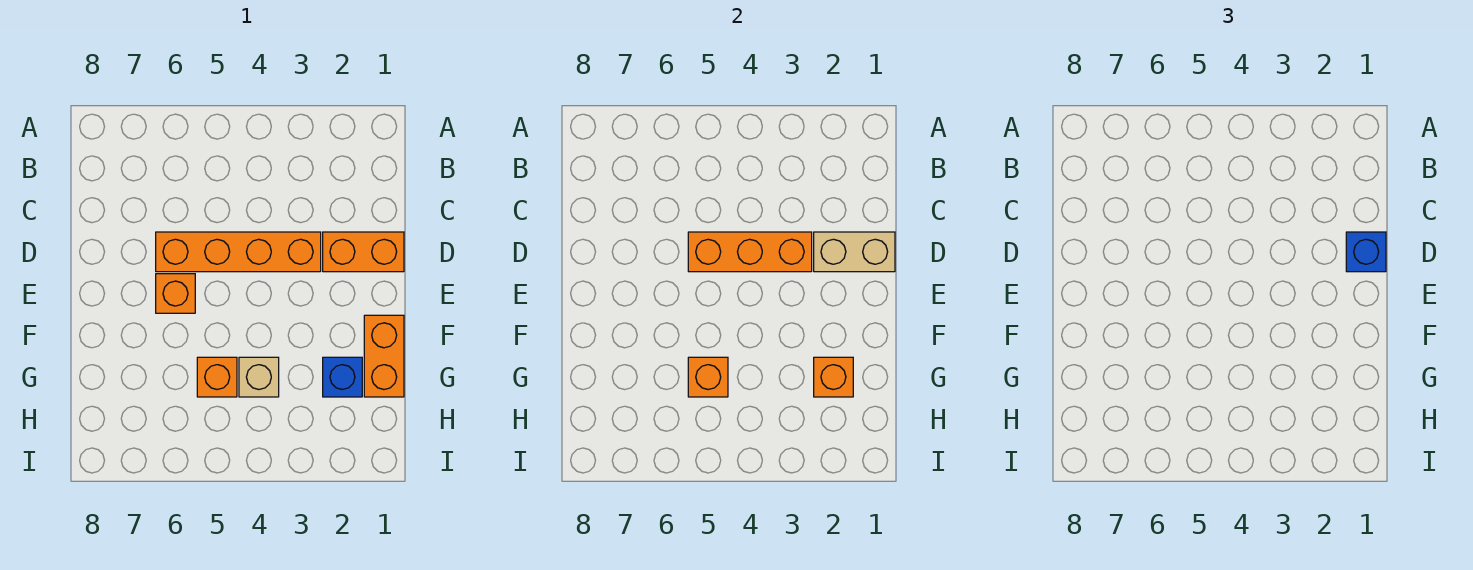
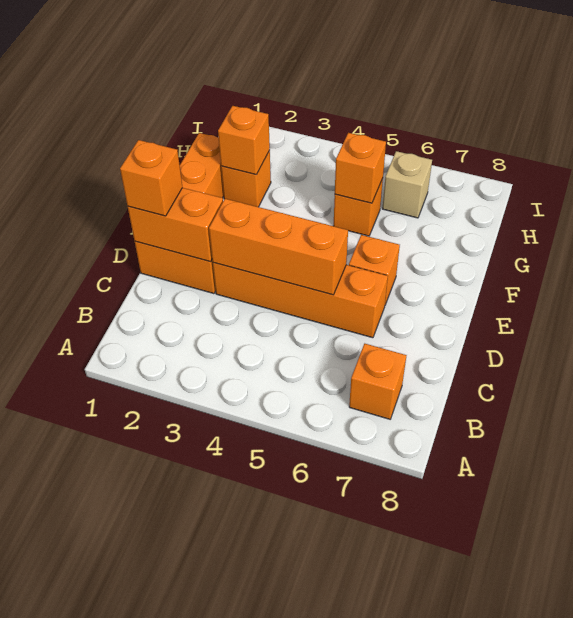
none -> orange 1x1 brick [349,344,407,419]
tan 1x2 brick [814,232,895,272] -> orange 1x2 brick [128,188,223,262]
blue 1x1 brick [1346,232,1386,272] -> orange 1x1 brick [120,140,183,216]
blue 1x1 brick [323,357,362,397] -> orange 1x1 brick [221,151,271,207]
tan 1x1 brick [239,357,279,397] -> tan 1x1 brick moved to [382,151,432,218]

